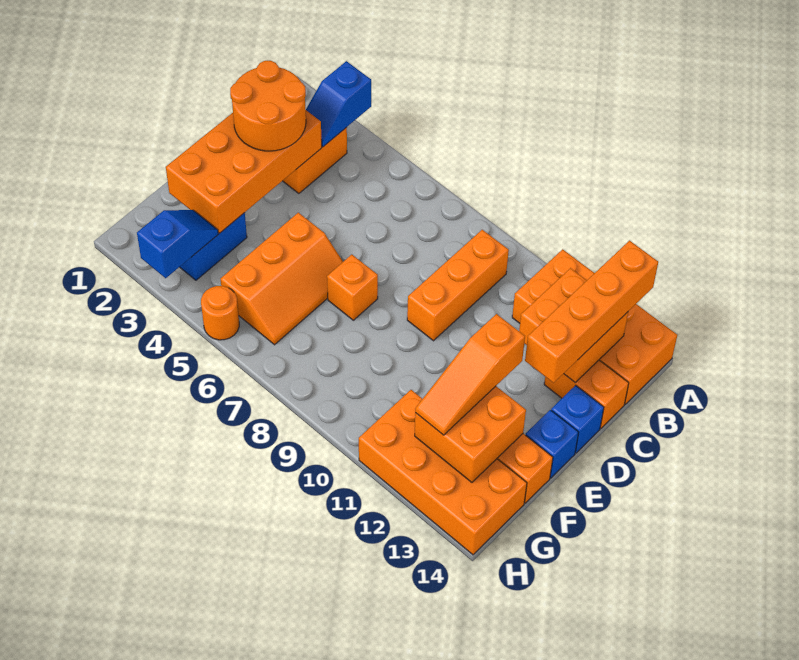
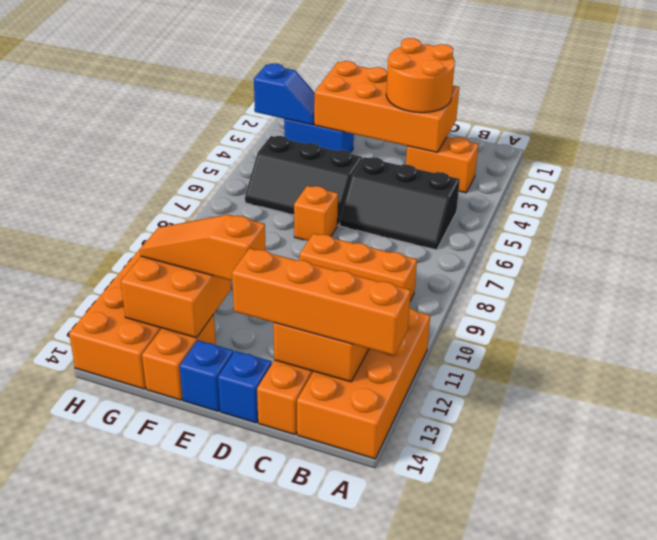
blue 1x2 slope [306,61,371,147] -> none
none -> black 2x3 slope [339,157,460,250]
orange 2x3 slope [221,213,343,345] -> black 2x3 slope [245,136,362,226]
orange 1x1 round brick [201,286,239,340] -> none

